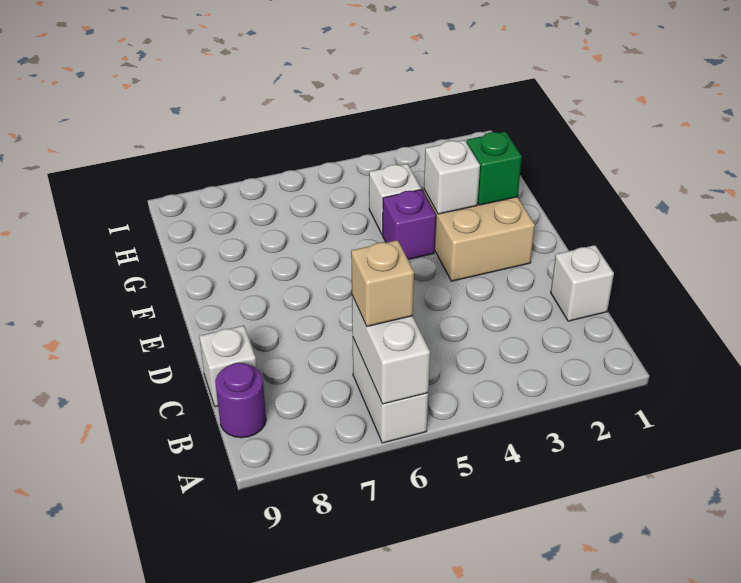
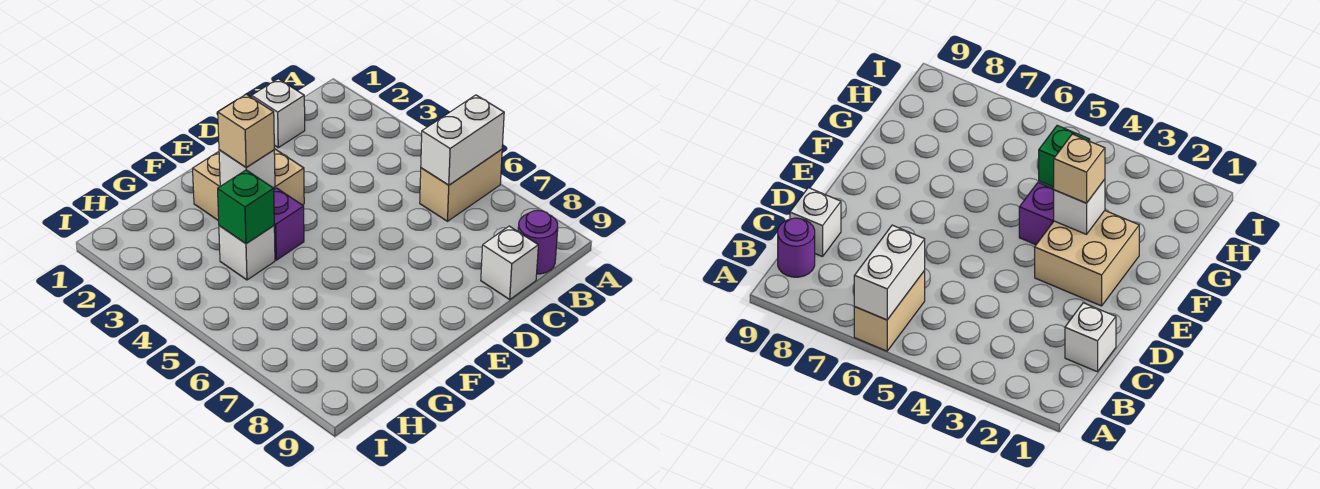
white 1x2 brick [353,338,428,443] -> tan 1x2 brick [420,149,502,221]
tan 1x1 brick [351,240,414,326] -> tan 1x1 brick moved to [218,94,274,167]
green 1x1 brick [467,132,522,205] -> green 1x1 brick moved to [218,170,274,244]

